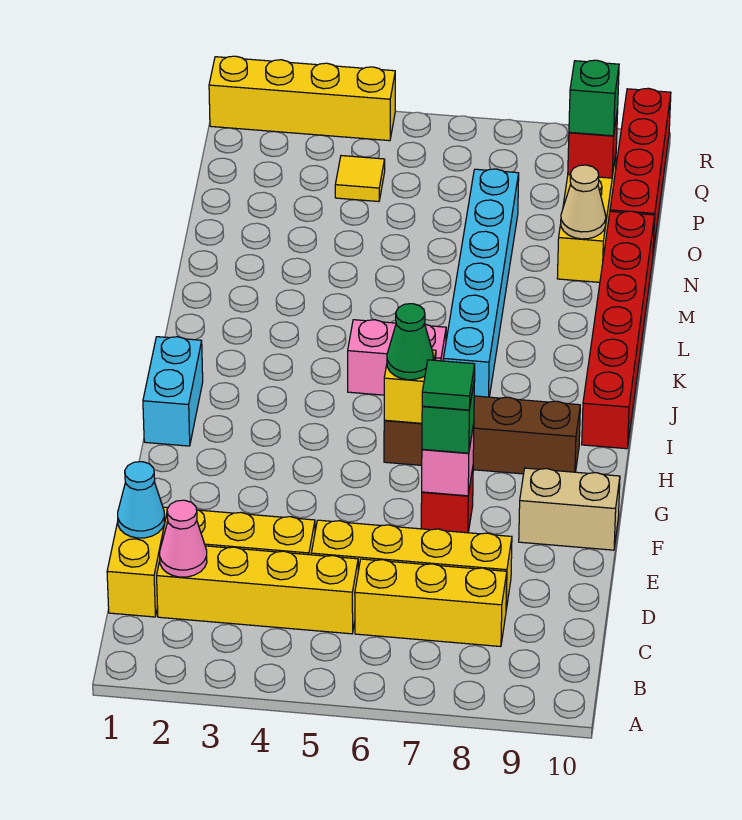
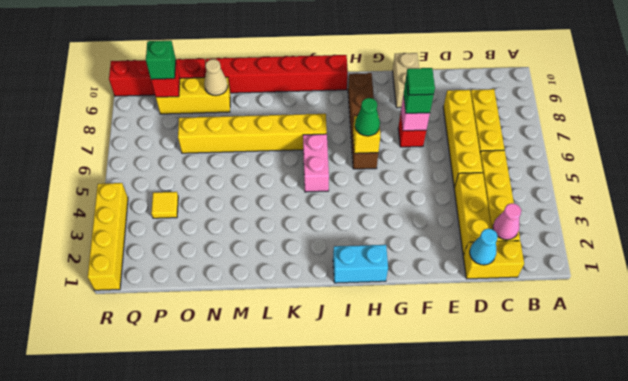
cyan 1x6 brick [443,169,519,397] -> yellow 1x6 brick [178,114,327,153]

